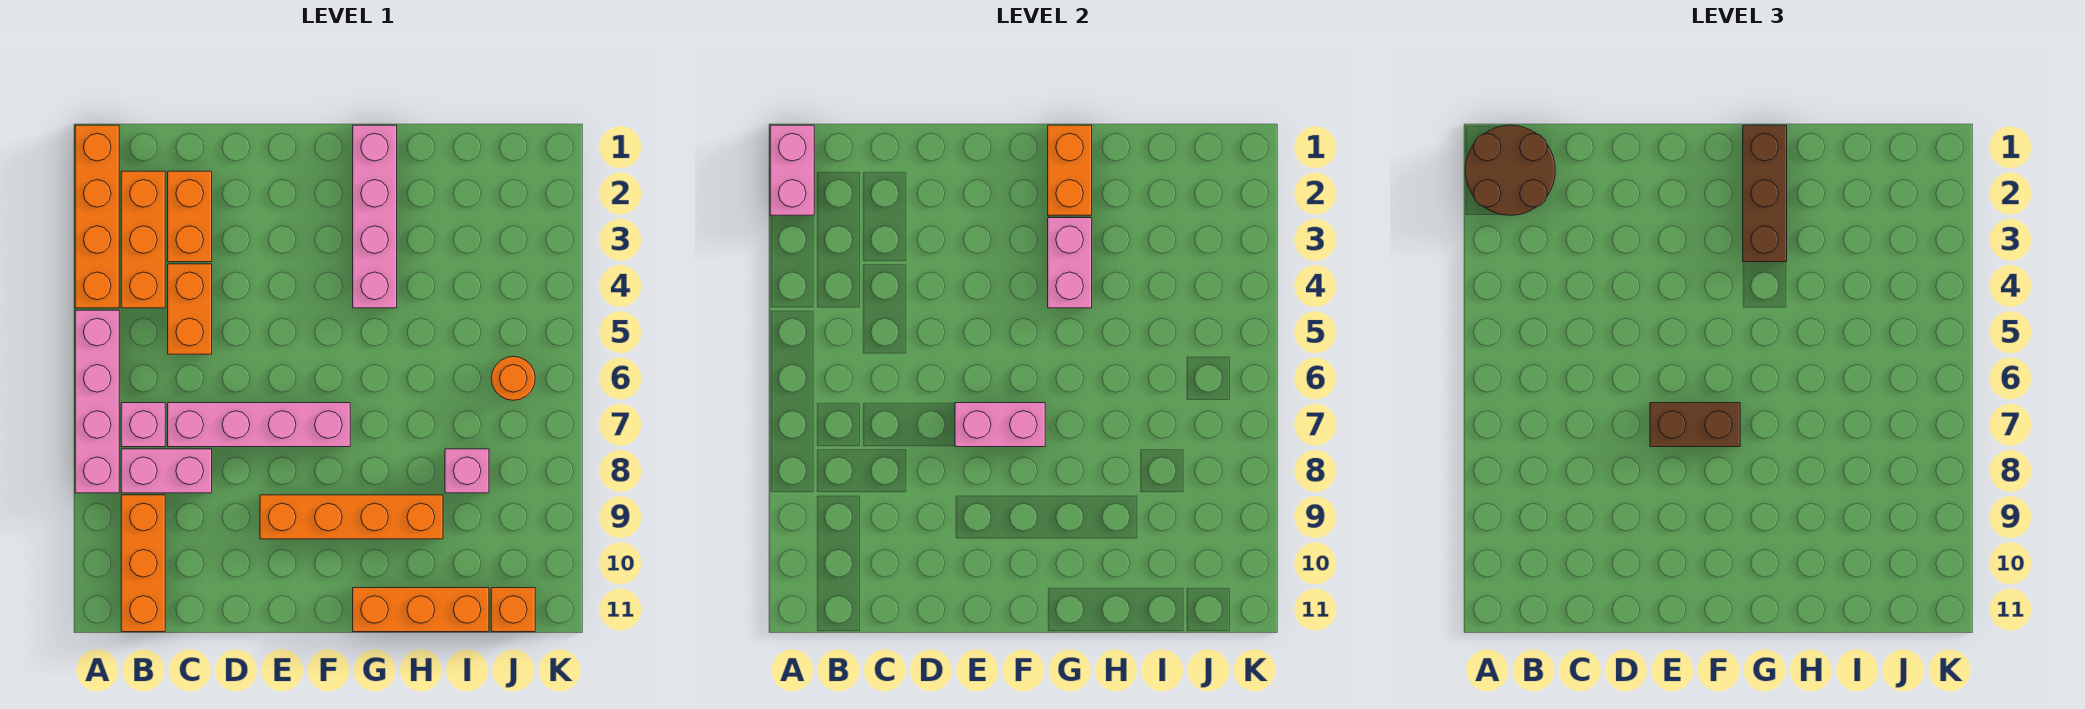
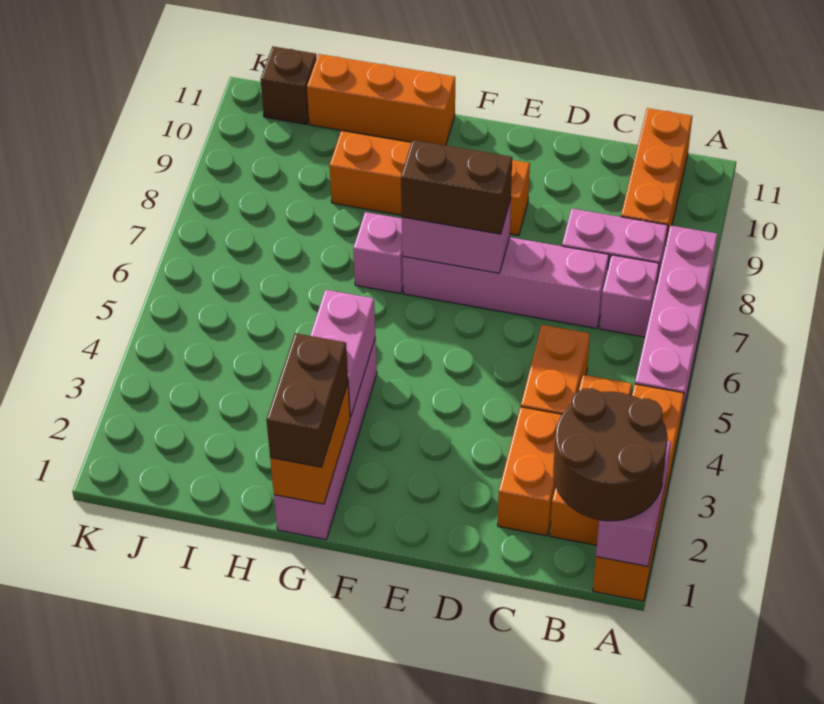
brown 1x3 brick [1743,125,1787,262] -> brown 1x2 brick [266,333,348,467]
pink 1x1 brick [445,449,489,493] -> pink 1x1 brick moved to [353,212,403,294]
orange 1x1 round brick [491,356,535,400] -> none
orange 1x1 brick [491,588,535,632] -> brown 1x1 brick [261,47,316,124]

